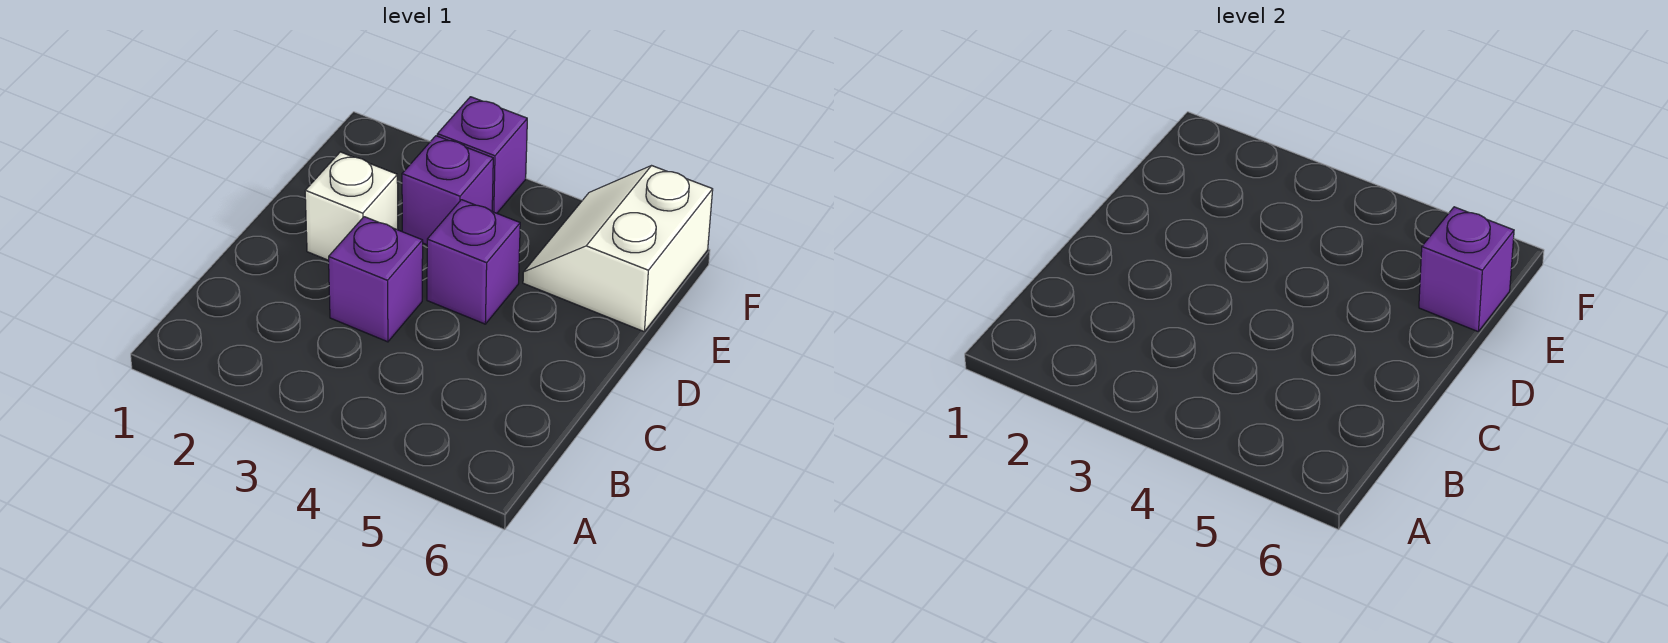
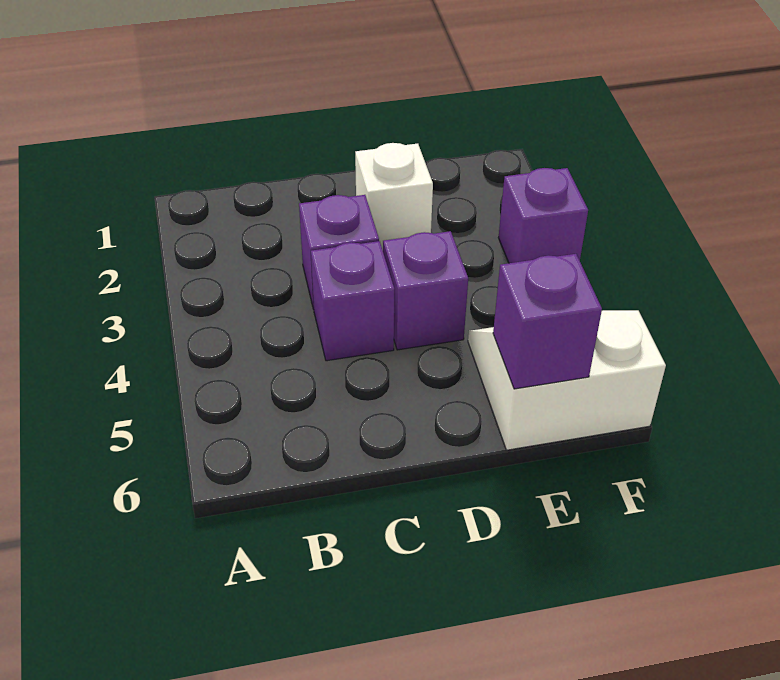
purple 1x1 brick [402,136,493,245] -> purple 1x1 brick moved to [311,241,394,361]

